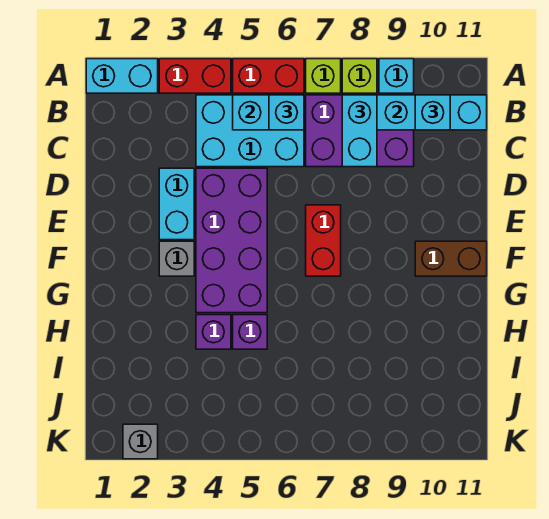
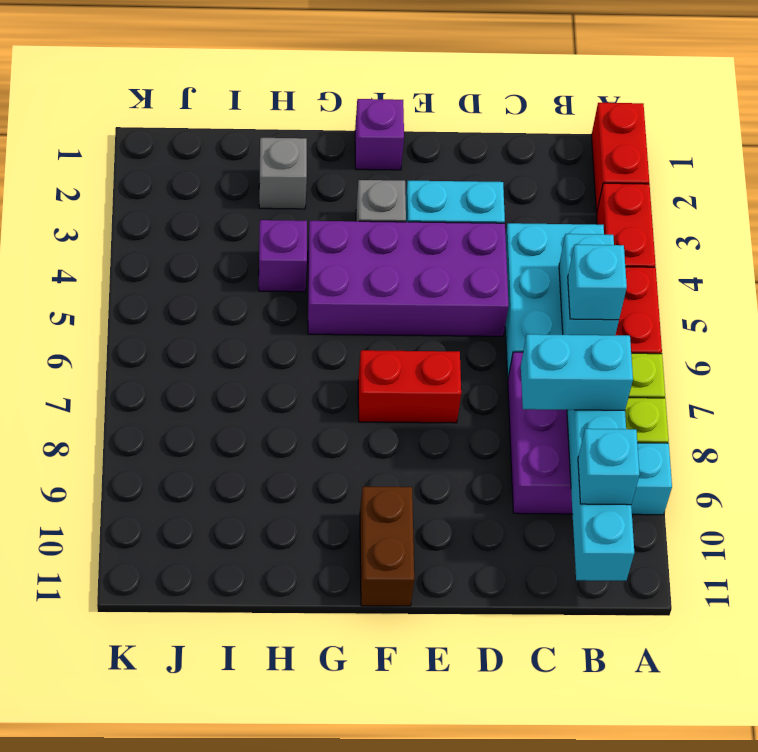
cyan 1x2 brick [86,59,158,93] -> red 1x2 brick [591,103,649,213]
purple 1x1 brick [233,315,267,349] -> purple 1x1 brick moved to [355,99,404,170]
grey 1x1 brick [123,424,158,459] -> grey 1x1 brick moved to [259,138,307,209]

